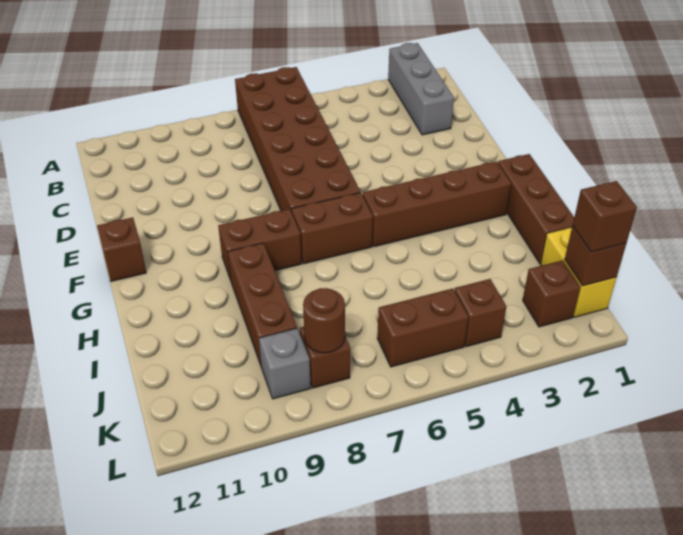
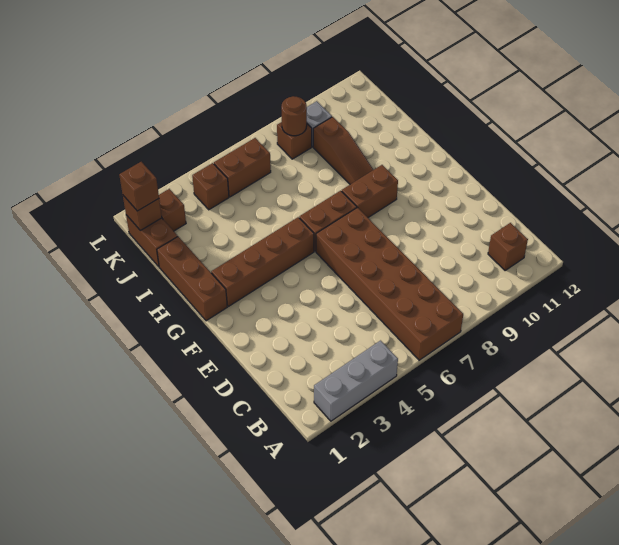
grey 1x3 brick [388,43,454,135] -> grey 1x3 brick turned to [314,341,398,421]
brown 1x1 brick [97,217,146,281] -> brown 1x1 brick moved to [488,223,528,271]
brown 1x3 brick [228,243,297,367] -> brown 1x3 slope [313,117,373,184]
yellow 1x2 brick [540,227,617,317] -> brown 1x2 brick [126,215,178,267]

